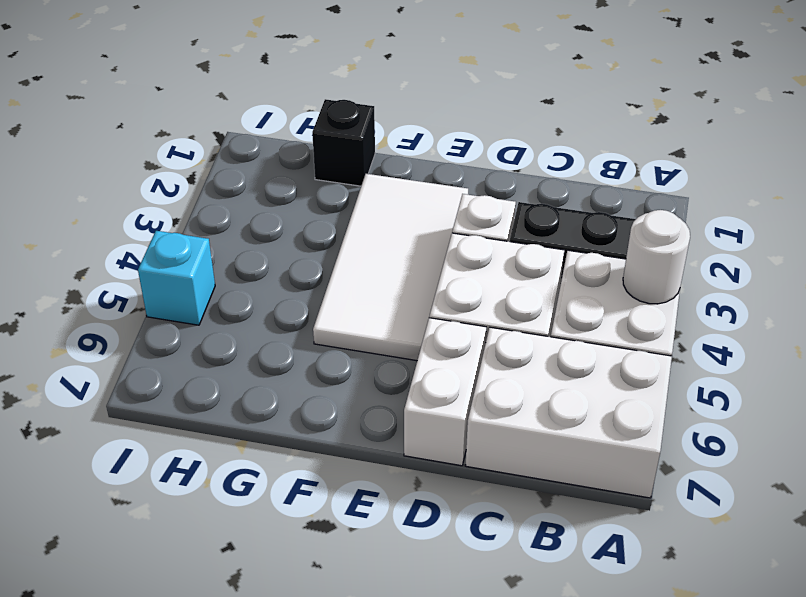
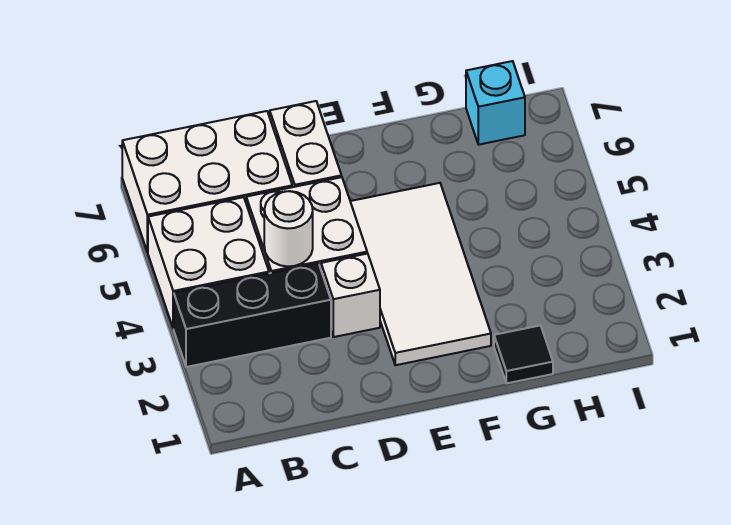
white 1x1 round brick [623,210,690,304] -> white 1x1 round brick moved to [264,191,313,267]
black 1x1 brick [312,99,375,186] -> black 1x1 tile [494,325,553,383]
cyan 1x1 brick [138,231,215,325] -> cyan 1x1 brick moved to [466,61,525,145]

